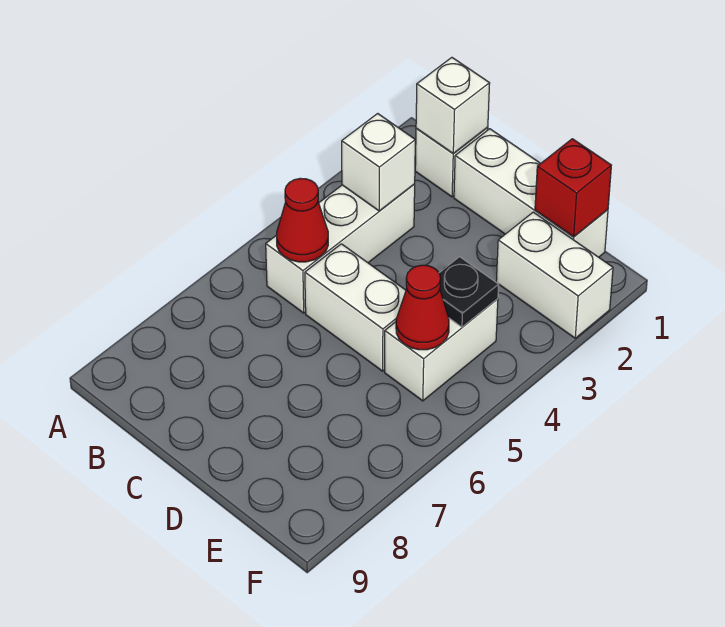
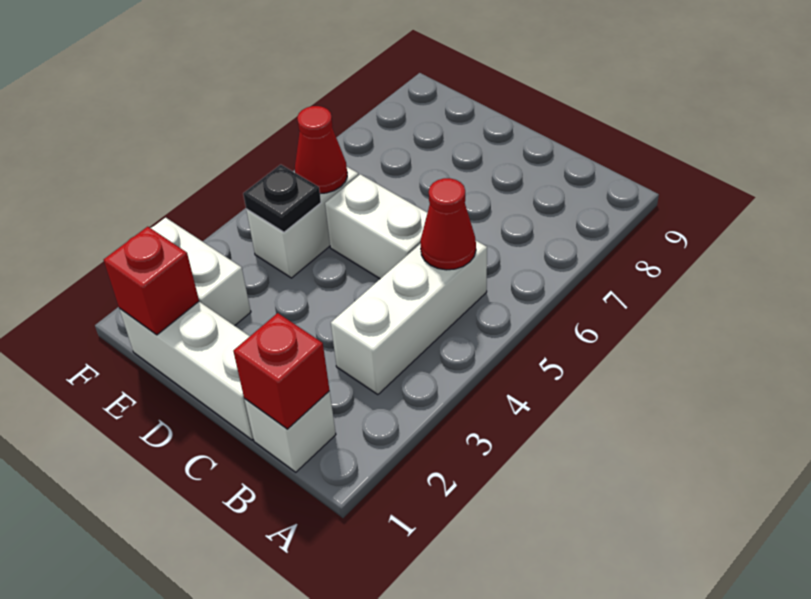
white 1x1 brick [416,58,490,154] -> red 1x1 brick [233,313,330,429]
white 1x1 brick [342,114,415,211] -> none

